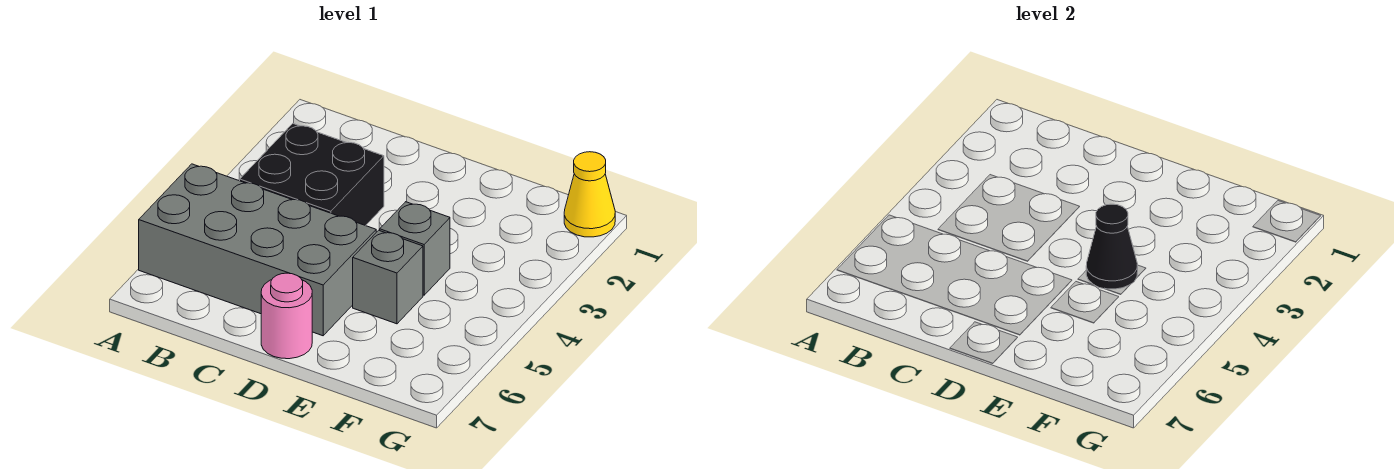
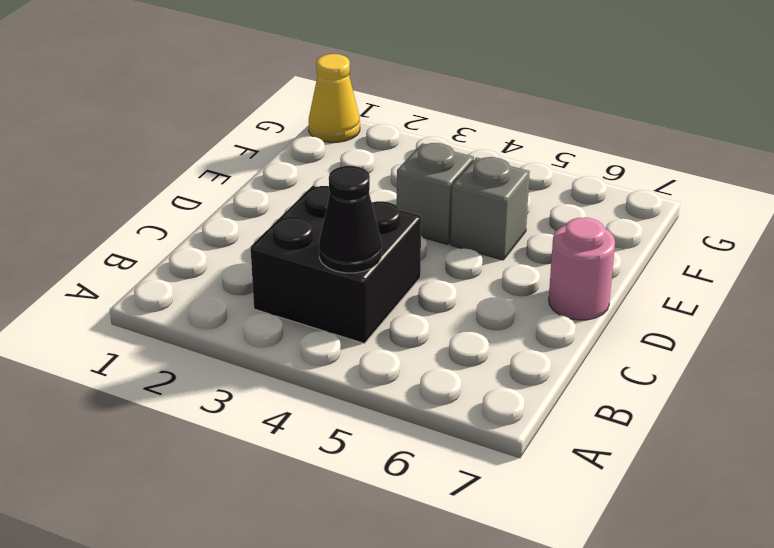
grey 2x4 brick [139,164,376,336] -> none
black 1x1 cone [1086,204,1138,289] -> black 1x1 cone moved to [319,166,382,273]

